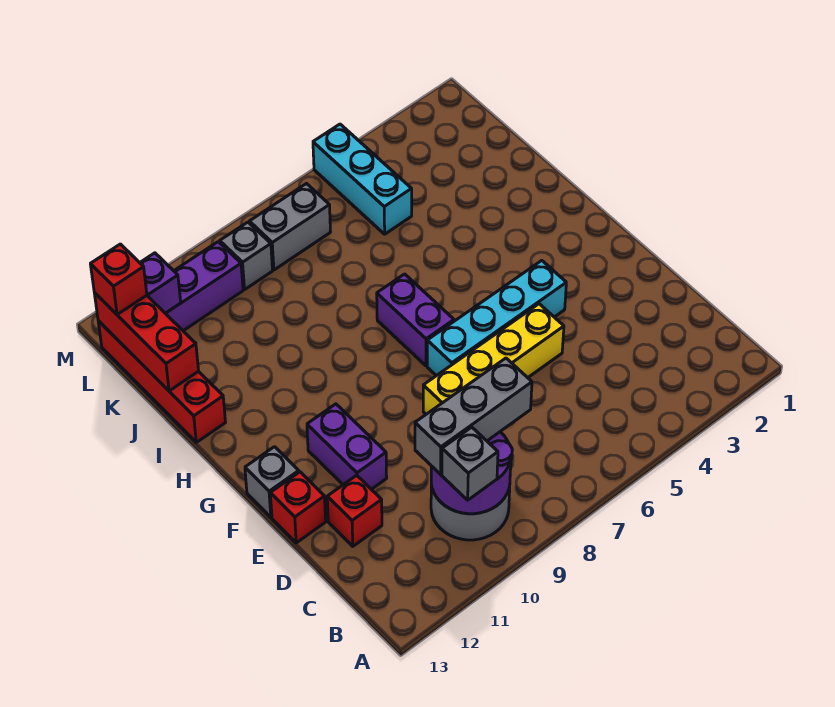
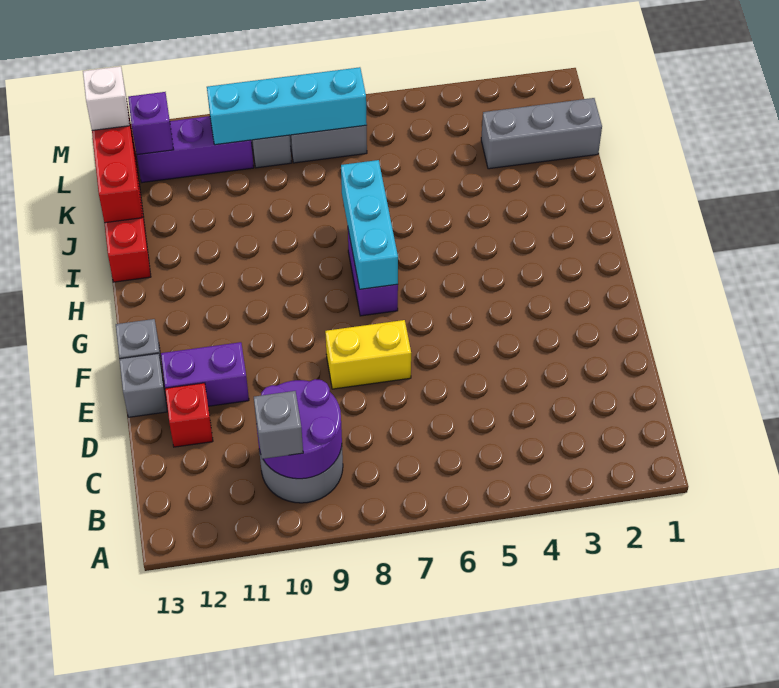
grey 1x3 brick [415,358,532,474] -> grey 1x3 brick moved to [481,98,602,169]
yellow 1x4 brick [423,304,564,414] -> yellow 1x2 brick [325,320,411,389]
purple 1x2 brick [307,404,387,489] -> purple 1x2 brick turned to [161,342,249,406]
red 1x1 brick [270,472,326,543] -> grey 1x1 brick [119,353,167,417]
cyan 1x4 brick [427,261,566,376] -> cyan 1x4 brick moved to [207,67,367,145]
cyan 1x3 brick [313,124,412,234] -> cyan 1x3 brick moved to [341,160,398,289]
red 1x1 brick [90,244,147,315] -> white 1x1 brick [83,66,130,130]

